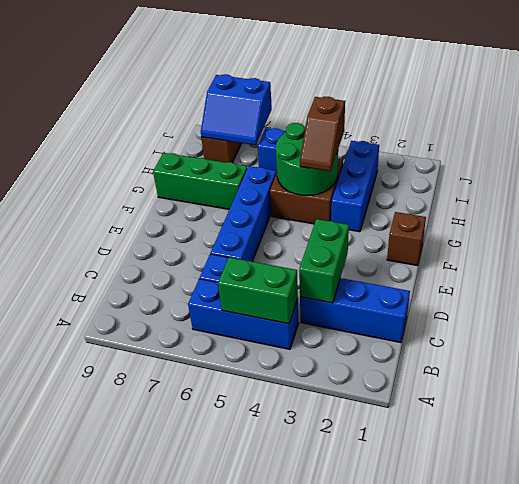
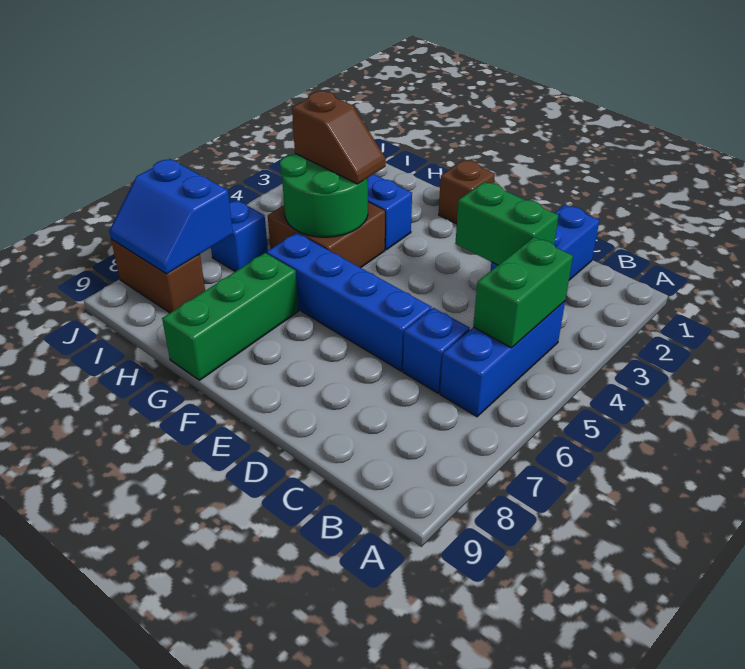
blue 2x2 slope [201,74,272,145] -> blue 2x2 slope turned to [109,159,233,274]

